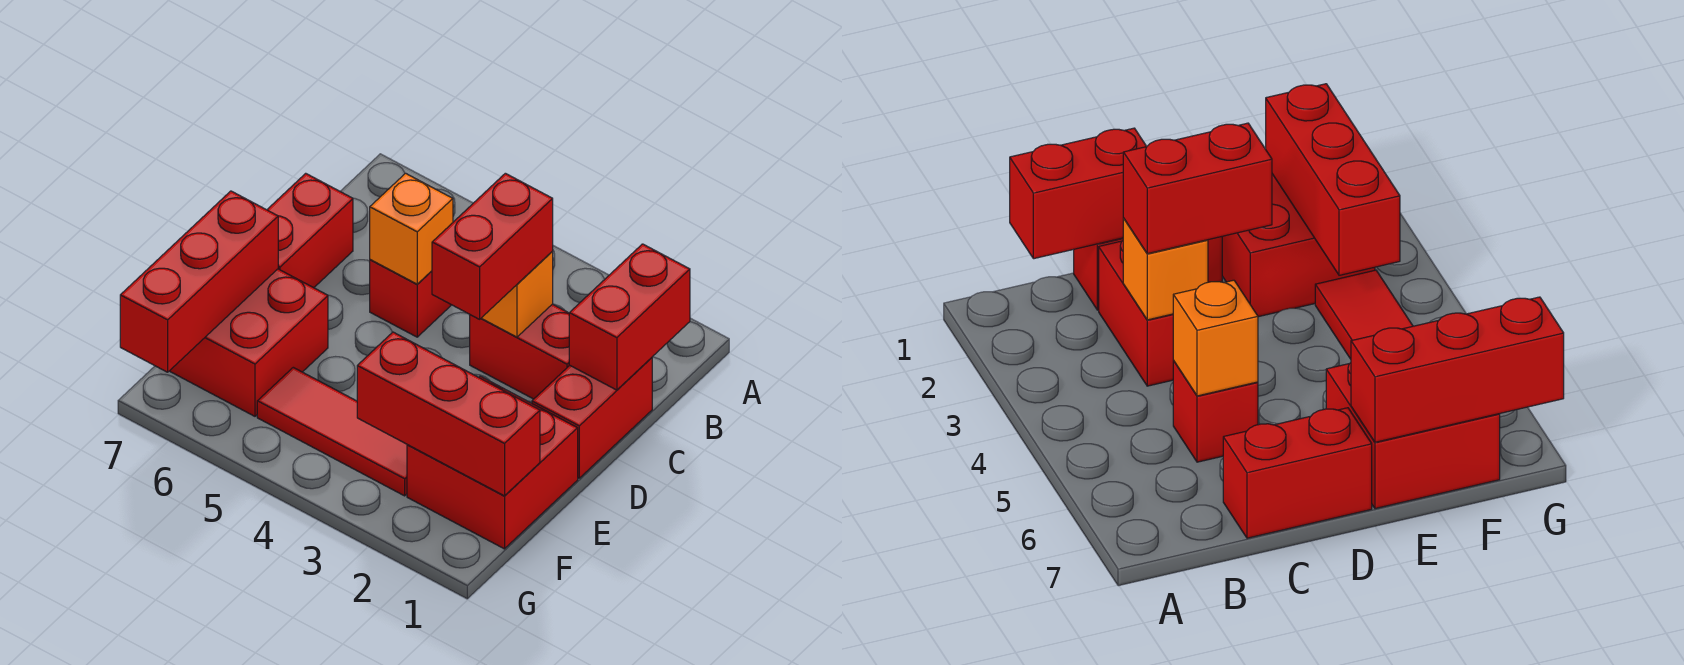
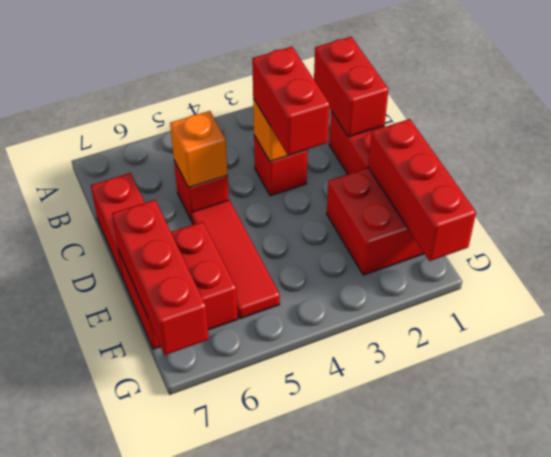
red 1x2 brick [470,304,569,399] -> red 1x1 brick [254,135,308,196]
red 1x3 brick [357,332,540,496] -> red 1x3 brick turned to [368,119,476,261]
red 1x3 tile [257,367,407,496] -> red 1x3 tile turned to [191,200,280,319]

